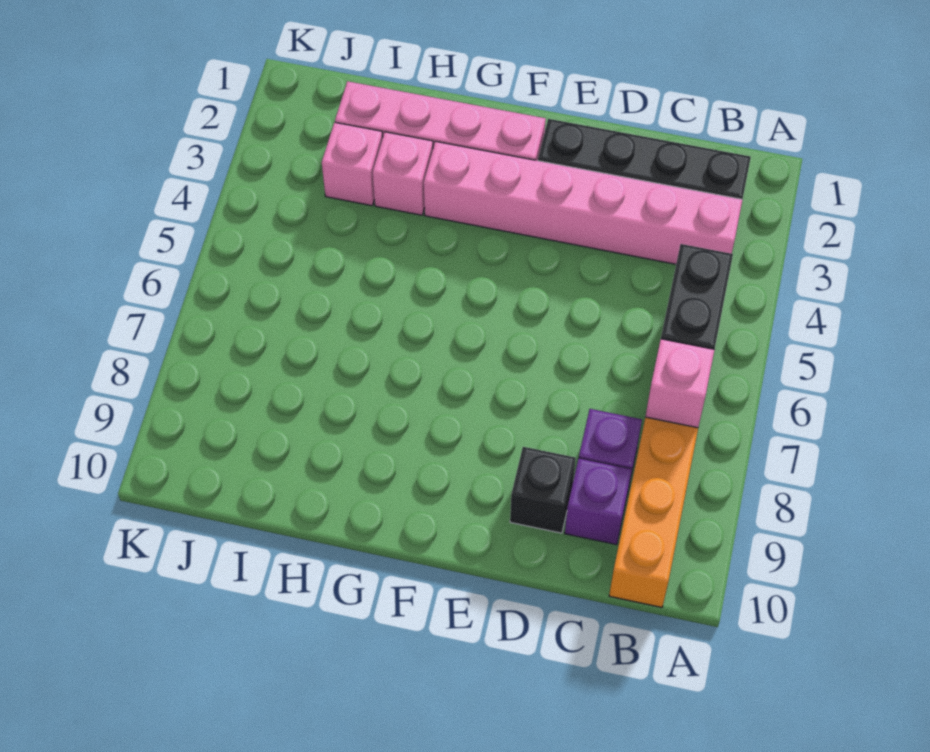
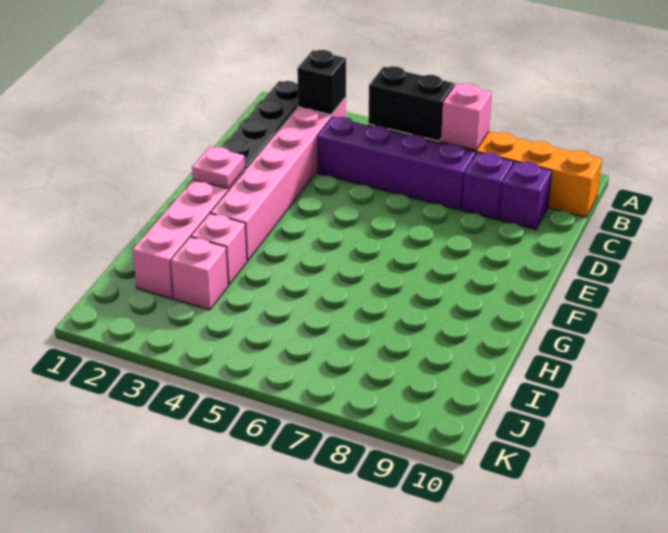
none -> purple 1x4 brick [317,117,476,210]
black 1x1 brick [510,447,576,533] -> black 1x1 brick moved to [297,50,346,115]
none -> pink 1x1 plate [192,147,245,189]

